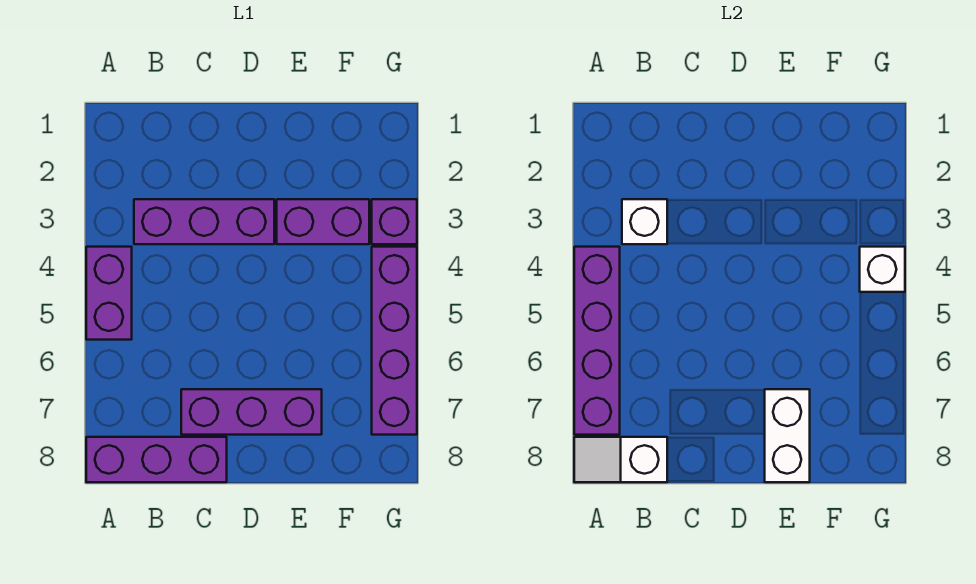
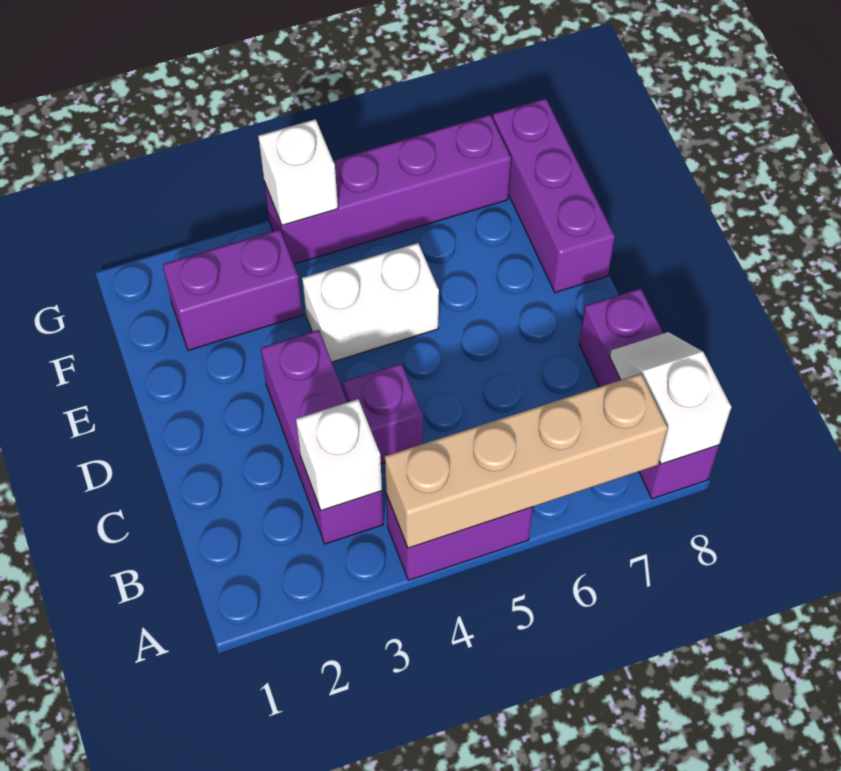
purple 1x4 brick [574,247,620,435] -> tan 1x4 brick [385,374,668,548]
white 1x2 slope [574,437,667,482] -> white 1x2 slope turned to [610,332,731,464]
purple 1x3 brick [181,389,322,435] -> purple 1x3 brick moved to [493,98,615,293]
purple 1x2 brick [277,199,369,244] -> purple 1x2 brick turned to [163,229,302,350]
white 1x2 brick [765,389,810,482] -> white 1x2 brick moved to [302,243,439,362]
purple 1x1 brick [372,199,417,244] -> purple 1x1 brick moved to [343,364,423,464]

